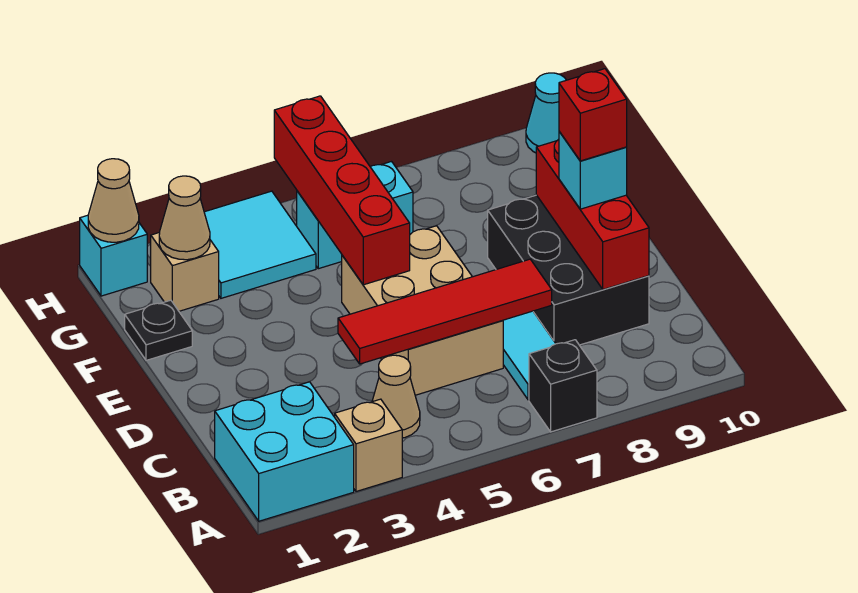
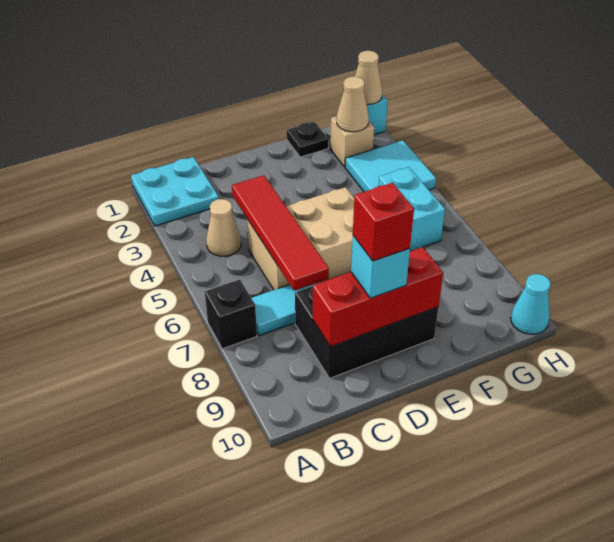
cyan 2x2 brick [215,382,354,521] -> cyan 2x2 plate [131,157,219,226]
tan 1x1 brick [335,399,402,491] -> none
red 1x4 brick [274,96,410,285] -> none

